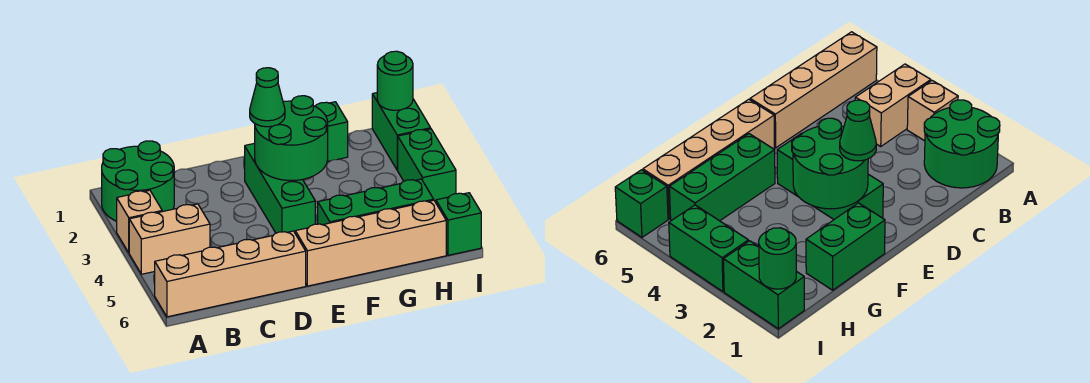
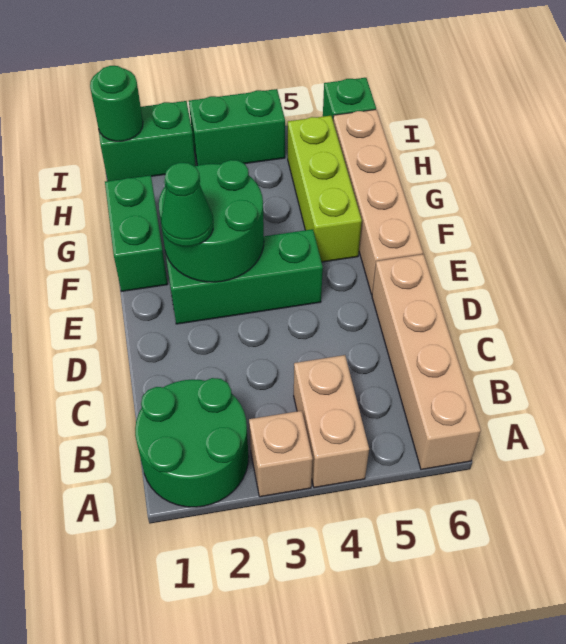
green 1x3 brick [318,179,434,225] -> lime 1x3 brick [288,116,362,262]

